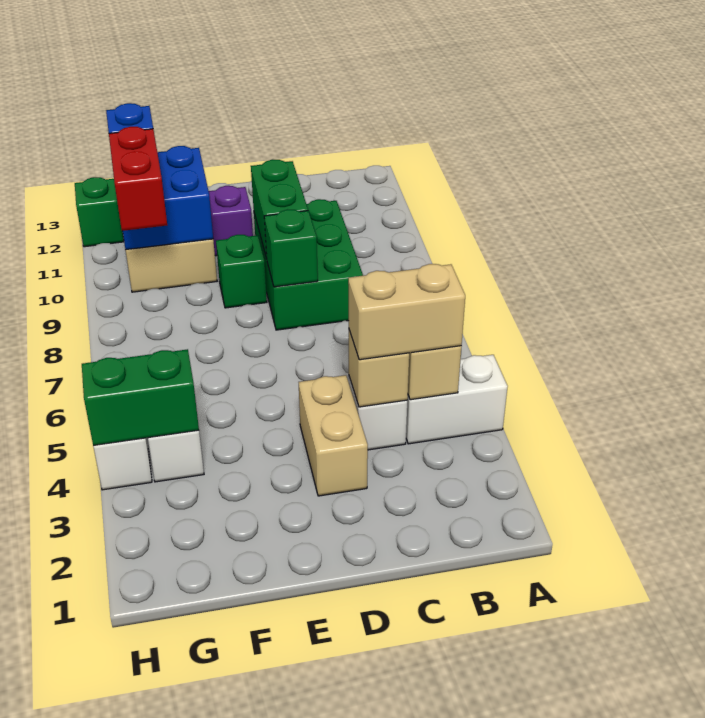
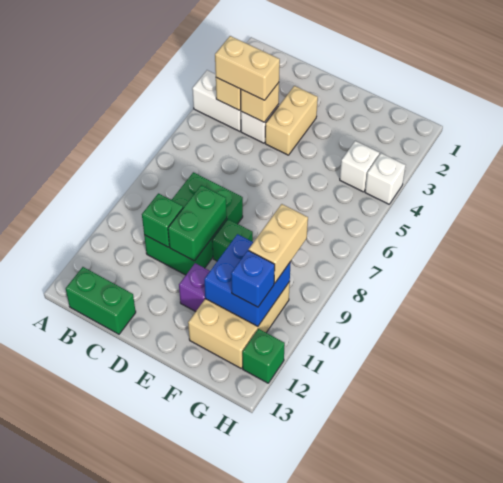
green 1x1 brick [264,209,318,287] -> green 1x1 brick moved to [142,193,183,247]
green 1x2 brick [82,349,199,446] -> green 1x2 brick moved to [66,267,136,334]
red 1x2 brick [109,127,167,231] -> tan 1x2 brick [249,204,308,283]

